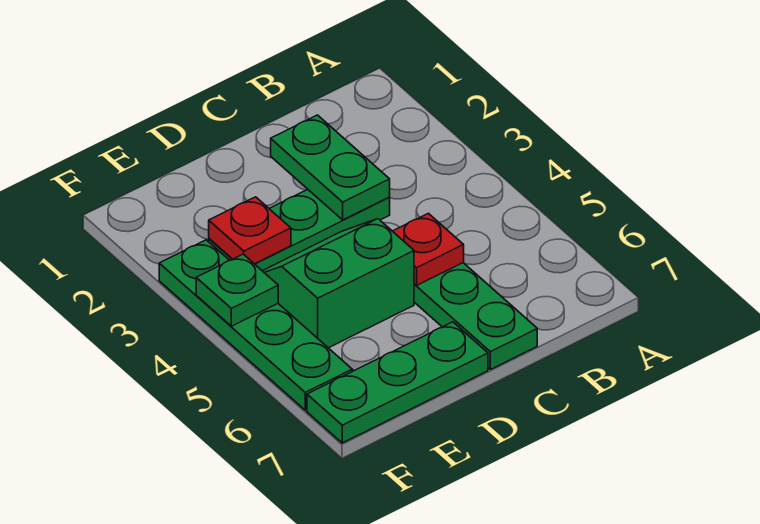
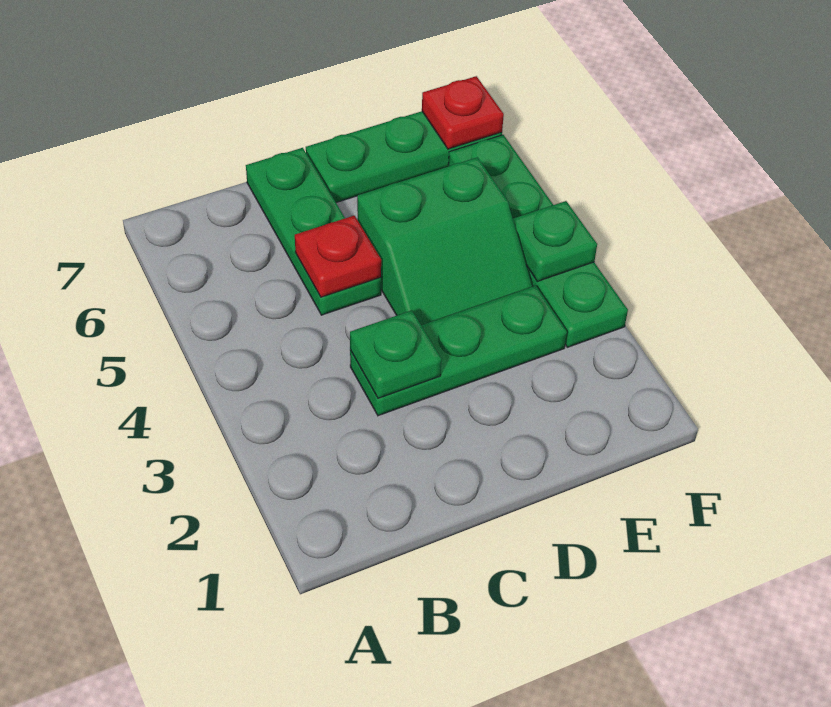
green 1x2 plate [271,115,390,220] -> green 1x1 plate [350,311,441,398]
red 1x1 plate [209,197,291,264] -> red 1x1 plate moved to [422,76,504,149]

